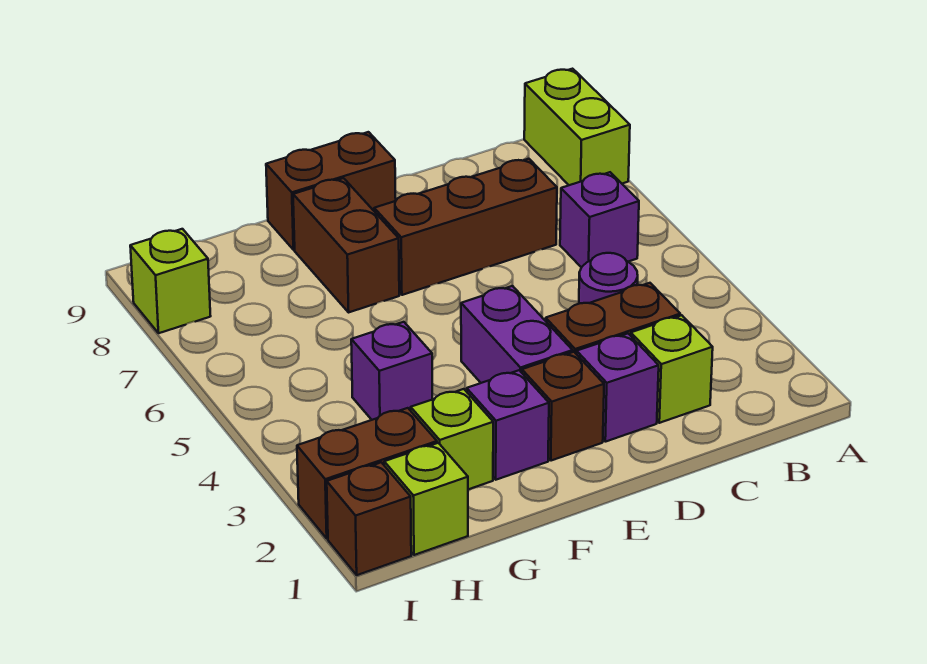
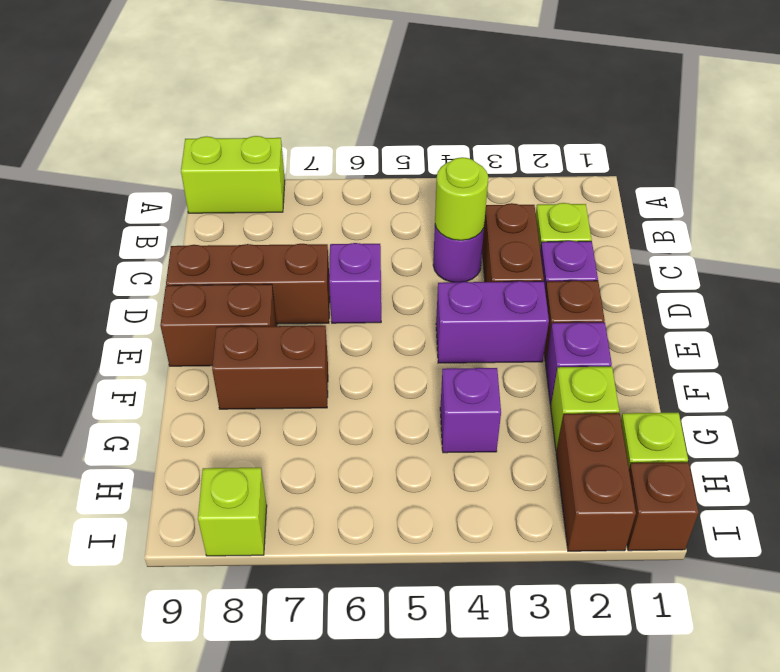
purple 1x1 brick [560,172,639,267] -> purple 1x1 brick moved to [329,243,381,323]
none -> lime 1x1 round brick [435,157,488,240]
brown 1x3 brick [374,159,557,295] -> brown 1x3 brick turned to [166,244,330,324]
brown 1x2 brick [266,132,396,250] -> brown 1x2 brick turned to [160,284,277,366]

